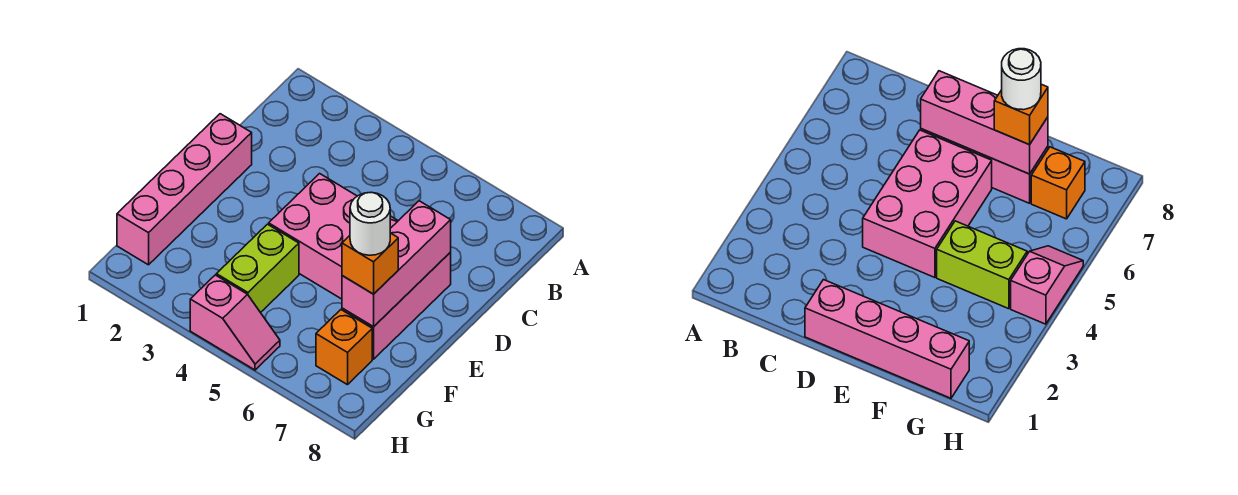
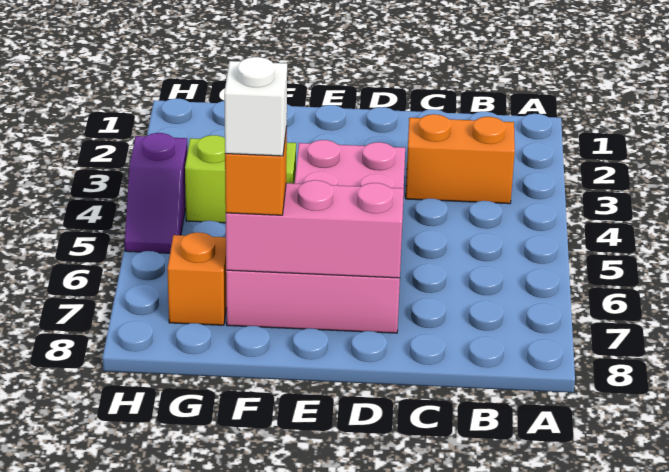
none -> orange 1x2 brick [406,114,515,204]
pink 1x4 brick [117,114,252,265] -> none
white 1x1 round brick [350,193,390,255] -> white 1x1 brick [224,57,287,156]
pink 1x2 slope [190,275,280,370] -> purple 1x2 slope [125,133,188,253]

